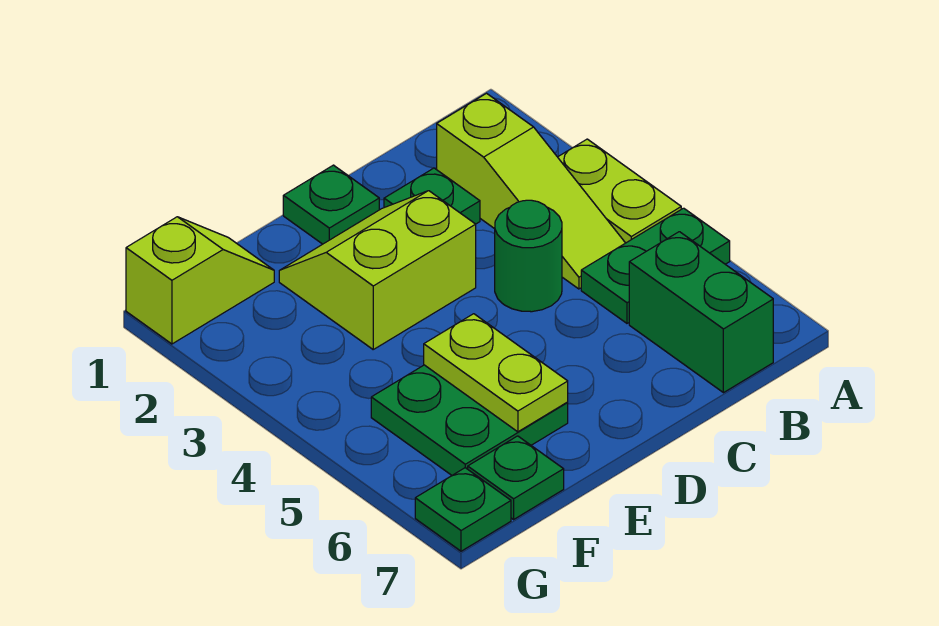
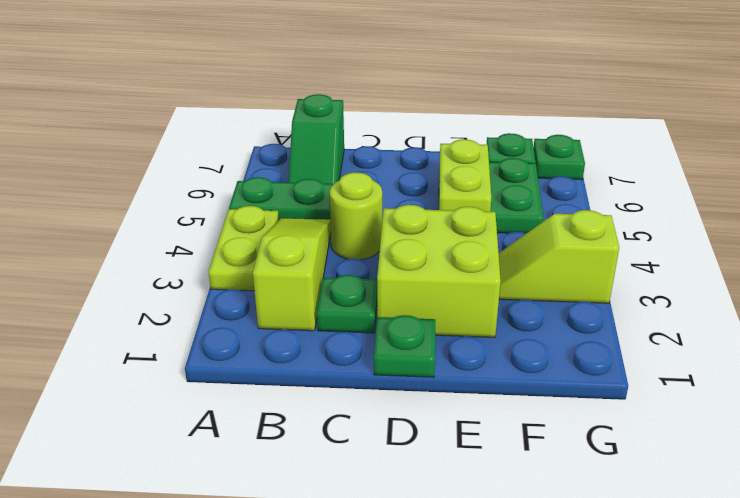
green 1x2 brick [629,232,773,393] -> green 1x2 slope [289,94,344,184]
green 1x1 round brick [495,200,562,312] -> lime 1x1 round brick [330,172,382,260]
lime 2x2 slope [279,191,476,349] -> lime 2x2 brick [377,205,501,337]
lime 1x2 slope [126,217,274,344] -> lime 1x2 slope moved to [499,210,619,303]

